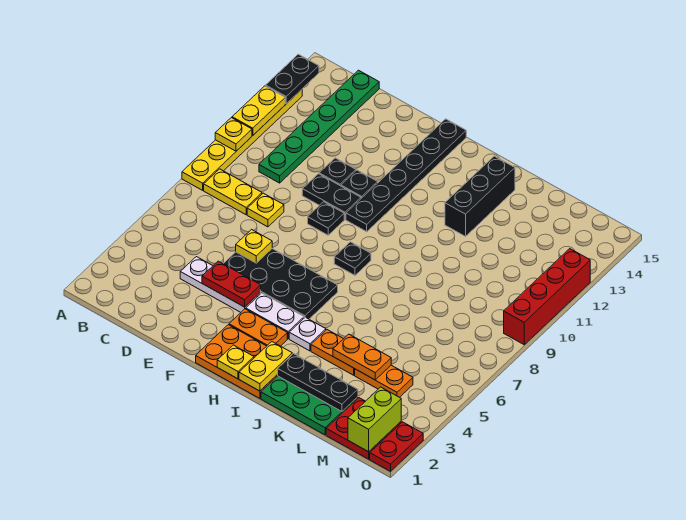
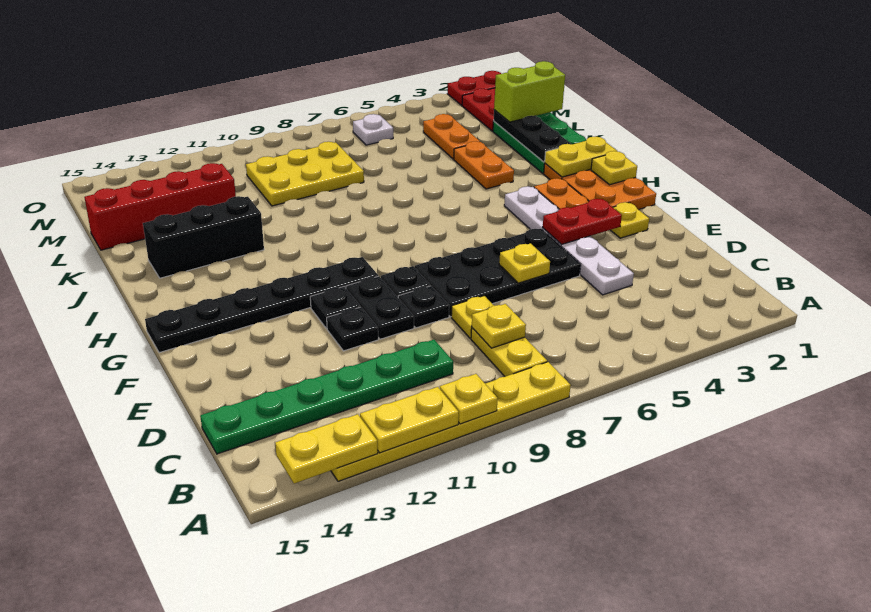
black 1x2 plate [266,54,319,104] -> yellow 1x2 plate [275,414,378,484]
none -> yellow 1x1 plate [472,304,526,348]
red 1x2 plate [202,261,261,307] -> red 1x2 plate turned to [543,199,622,245]
black 2x4 plate [223,249,338,319] -> black 2x4 plate turned to [415,229,581,317]
none -> yellow 1x1 plate [611,202,649,238]
black 1x1 plate [334,242,371,275] -> black 1x1 plate moved to [398,286,449,328]
white 1x1 plate [289,317,326,351] -> white 1x1 plate moved to [353,114,393,145]
orange 1x2 plate [333,334,391,380] -> none
none -> yellow 2x3 plate [246,142,364,206]
lime 1x2 brick [348,387,401,452] -> lime 1x2 brick moved to [494,61,565,122]
red 1x4 brick [504,249,590,345] -> red 1x4 brick moved to [85,163,236,250]

